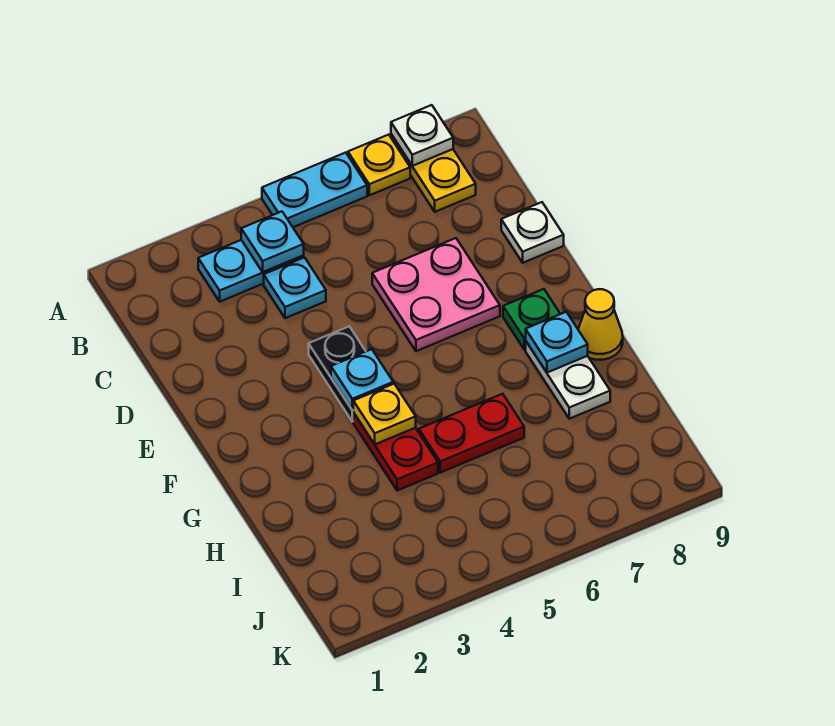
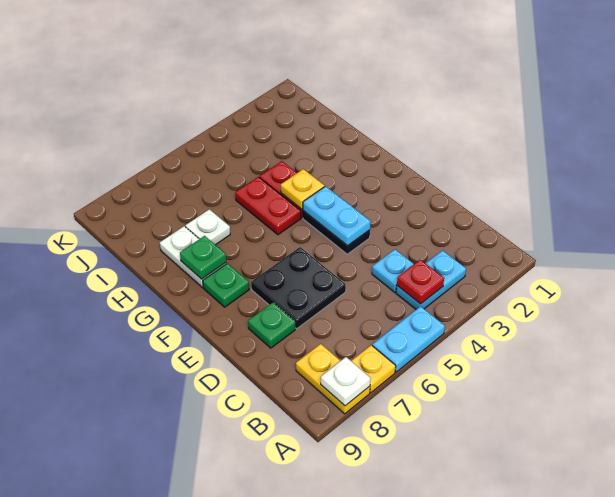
cyan 1x1 plate [241,211,304,272] -> red 1x1 plate [397,260,444,304]
pink 2x2 plate [372,238,500,351] -> black 2x2 plate [251,247,346,329]
none -> green 1x1 plate [248,303,295,348]
white 1x1 plate [501,202,564,263] -> white 1x1 plate moved to [185,209,230,245]
cyan 1x1 plate [331,349,393,410] -> cyan 1x2 plate [303,186,371,246]
cyan 1x1 plate [526,312,588,373] -> green 1x1 plate [180,236,226,279]
yellow 1x1 cone [578,289,623,360] -> none
red 1x2 plate [419,394,524,473] -> red 1x2 plate turned to [235,177,301,235]

